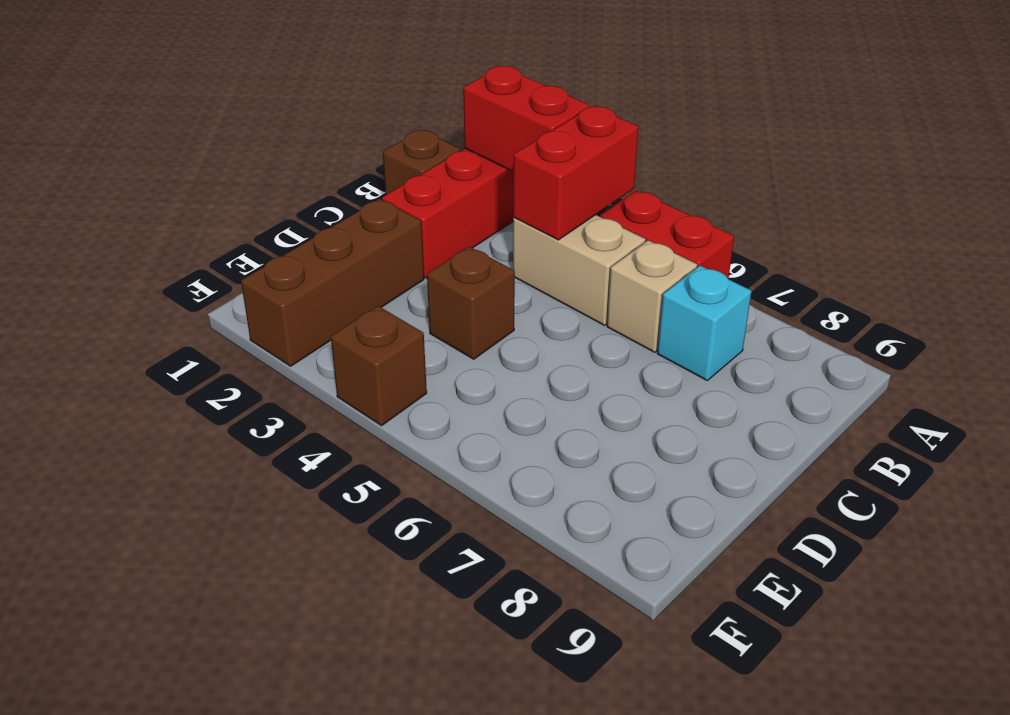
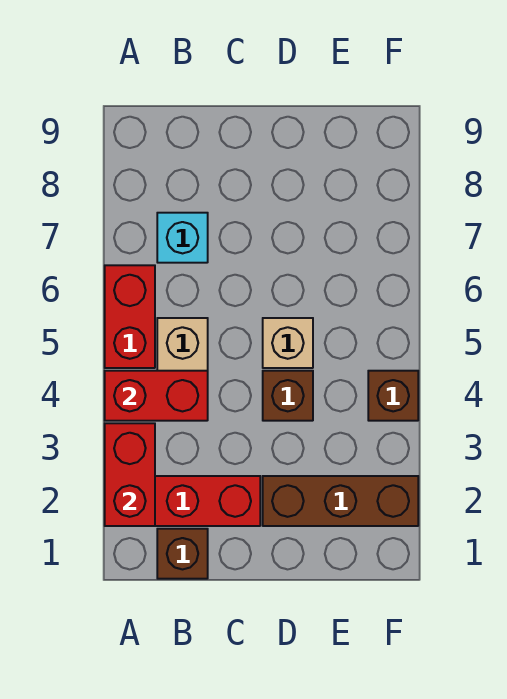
tan 1x1 brick [607,240,697,352] -> tan 1x1 brick moved to [263,318,313,368]

